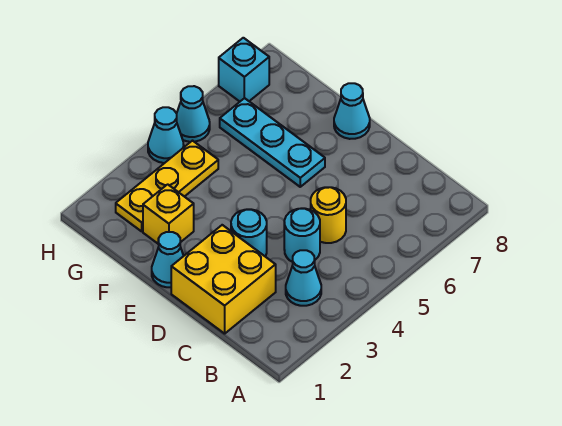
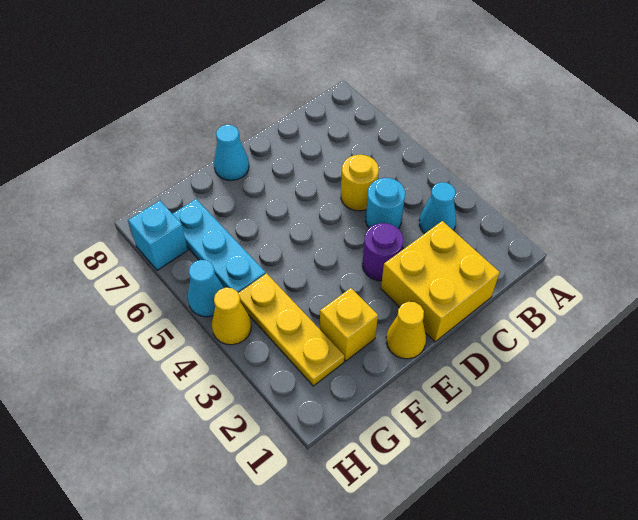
cyan 1x1 round brick [231,209,267,256] -> purple 1x1 round brick [362,223,403,281]
cyan 1x1 cone [152,232,183,287] -> yellow 1x1 cone [386,302,426,359]
cyan 1x3 plate [220,98,325,187] -> cyan 1x3 plate turned to [172,199,266,293]
cyan 1x1 cone [148,107,184,163] -> yellow 1x1 cone [212,288,251,345]

